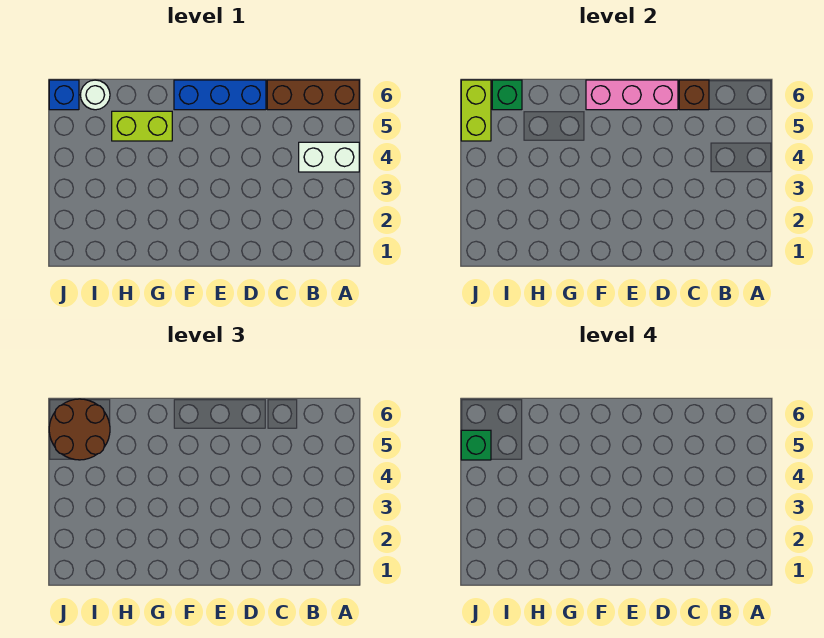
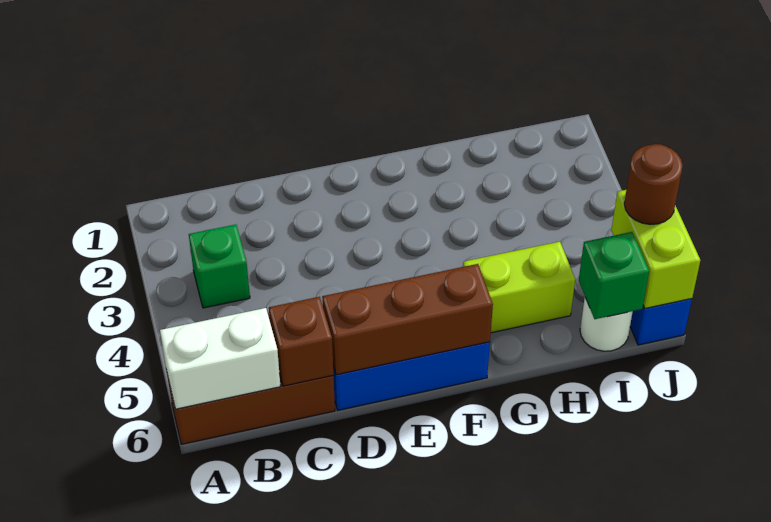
white 1x2 brick [299,142,359,172] -> white 1x2 brick moved to [160,308,280,409]
pink 1x3 brick [586,80,678,110] -> brown 1x3 brick [322,264,493,375]
brown 2x2 round brick [49,399,110,460] -> brown 1x1 round brick [624,144,683,225]
green 1x1 brick [461,430,491,460] -> green 1x1 brick moved to [189,225,250,308]

